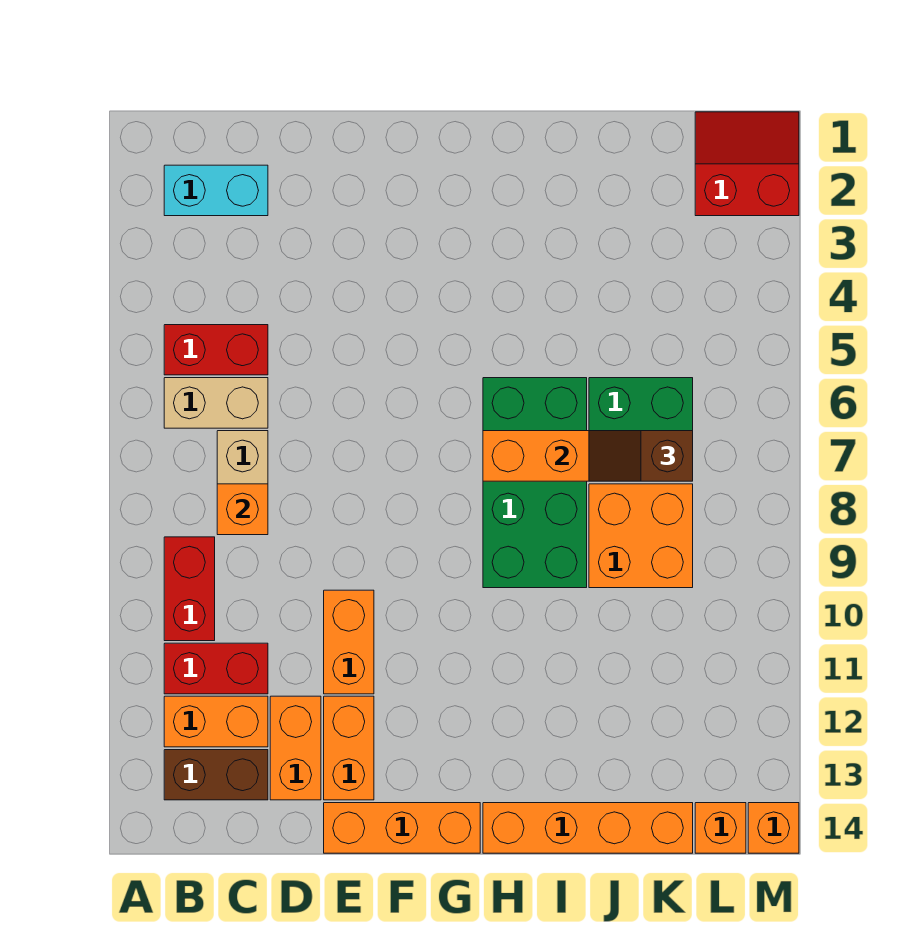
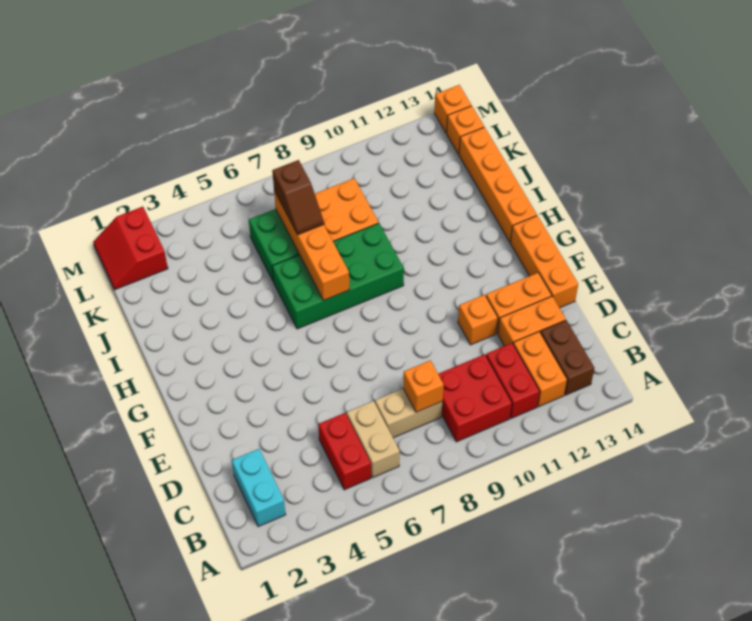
red 1x2 brick [164,537,215,641] -> red 2x2 brick [438,354,512,442]
orange 1x2 brick [324,590,374,694] -> orange 1x1 brick [458,295,498,345]

